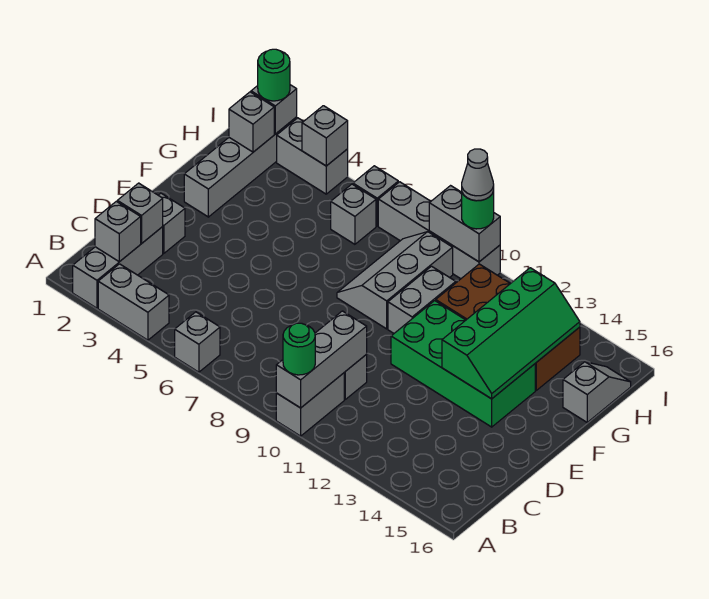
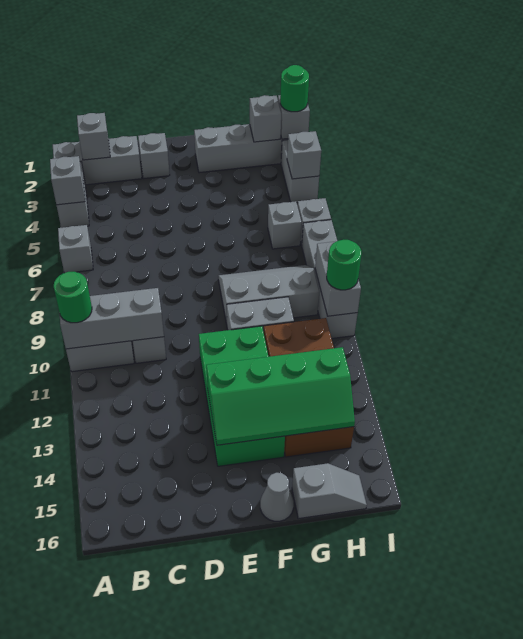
grey 1x1 brick [117,183,163,243] -> grey 1x1 brick moved to [50,156,85,205]
grey 1x1 cone [462,149,494,201] -> grey 1x1 cone moved to [260,473,294,521]

